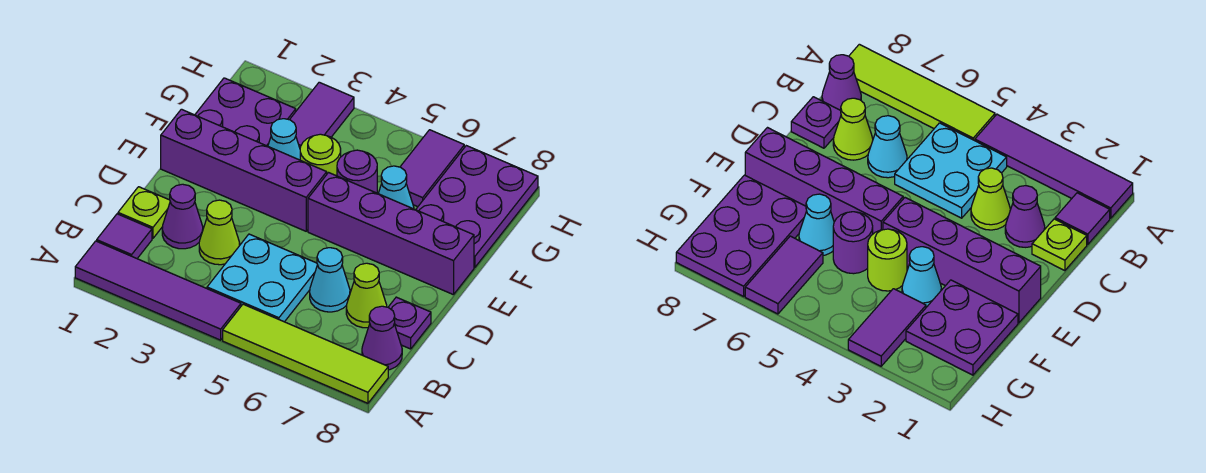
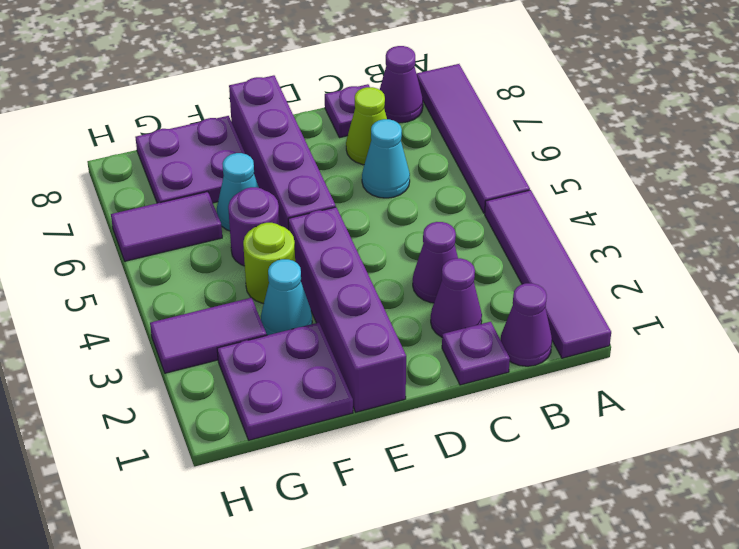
lime 1x4 tile [223,304,388,403] -> purple 1x4 tile [416,64,530,213]
purple 1x1 tile [97,214,152,258] -> purple 1x1 cone [501,283,552,366]
cyan 2x2 plate [207,234,317,322] -> none
lime 1x1 plate [118,187,170,238] -> purple 1x1 plate [442,322,510,385]
lime 1x1 cone [199,200,240,265] -> purple 1x1 cone [413,222,458,303]
purple 2x3 plate [416,146,538,267] -> purple 2x2 plate [136,116,256,203]

